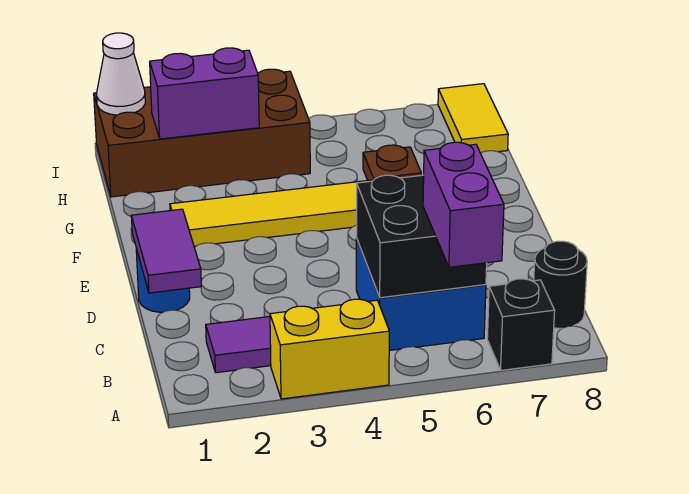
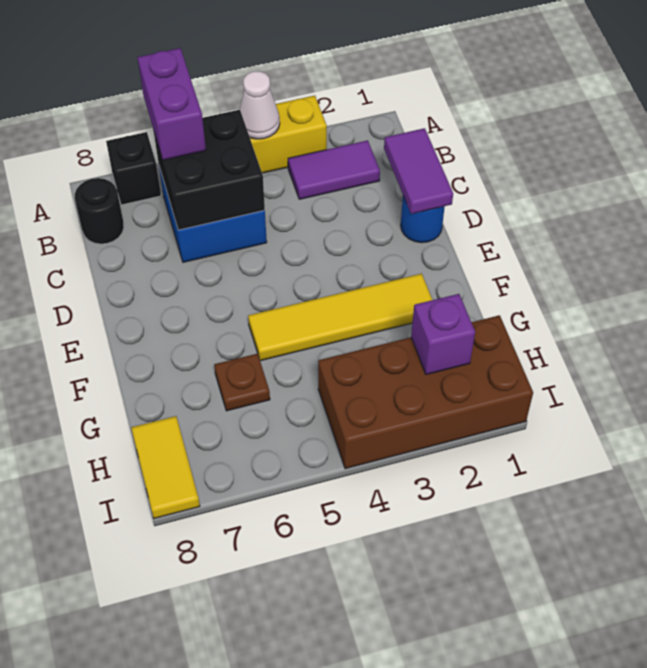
purple 1x2 brick [150,48,259,139] -> purple 1x1 brick [411,294,475,375]
white 1x1 cone [97,33,145,115] -> white 1x1 cone moved to [240,71,280,139]

